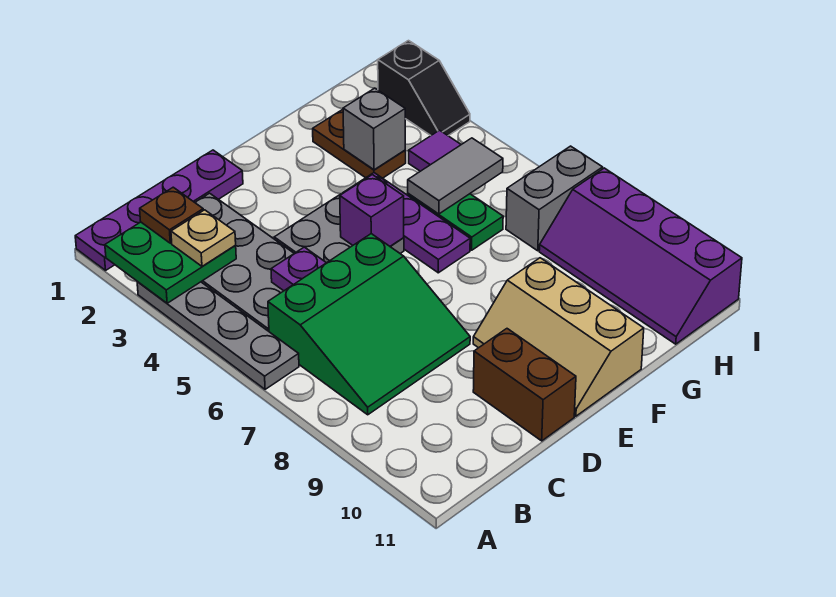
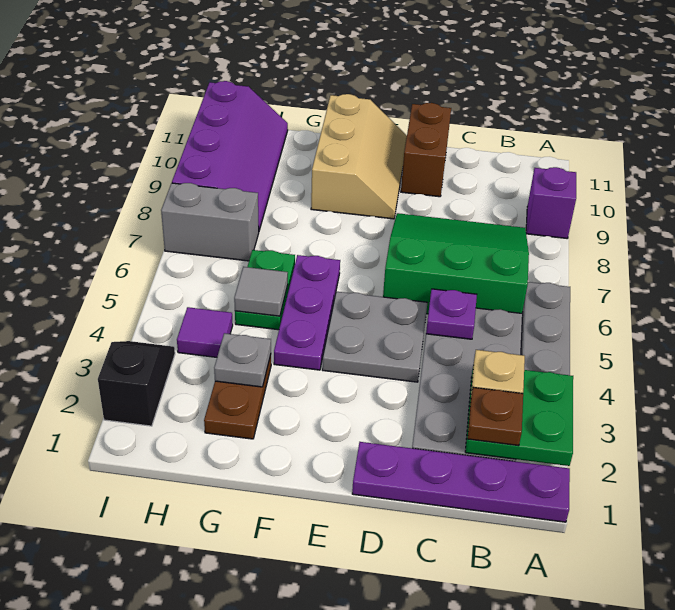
purple 1x1 brick [340,175,404,246] -> purple 1x1 brick moved to [526,167,576,238]
grey 1x1 brick [343,88,405,170] -> grey 1x1 plate [214,333,271,387]
grey 1x2 tile [408,138,503,214] -> grey 1x1 tile [234,267,288,316]

